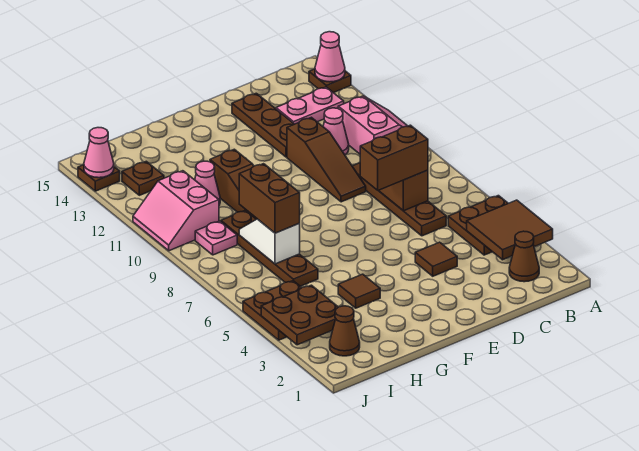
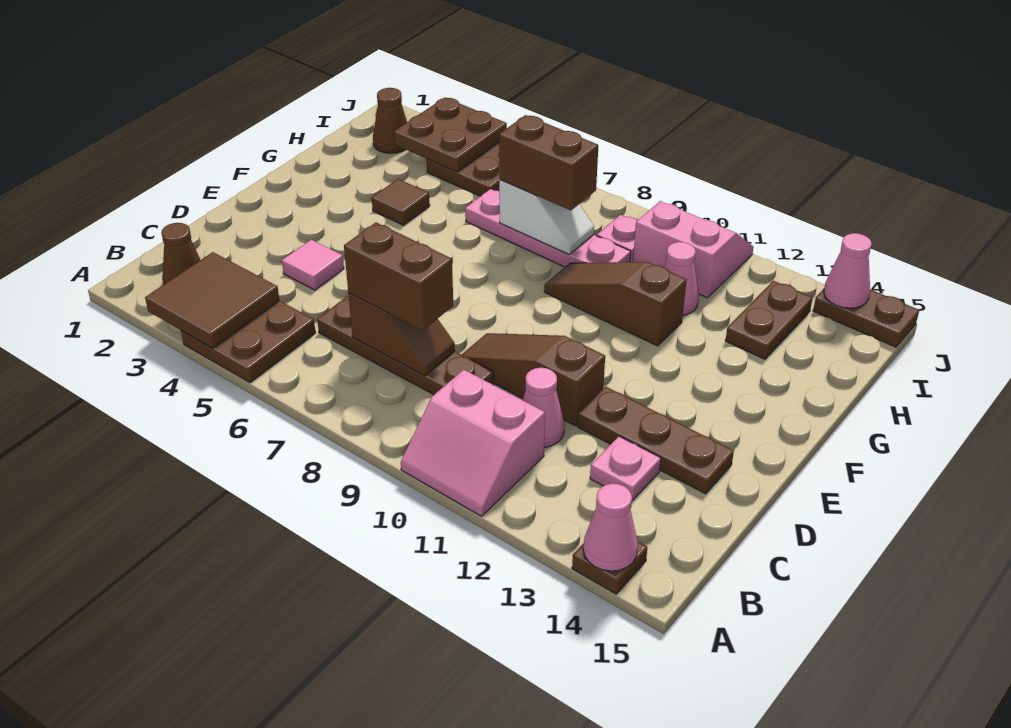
pink 1x2 plate [276,87,344,124] -> pink 1x1 plate [590,436,661,501]
brown 1x2 brick [360,125,428,191] -> brown 1x2 brick turned to [344,222,453,330]
brown 1x1 tile [415,242,457,276] -> pink 1x1 tile [282,240,344,290]
brown 1x4 plate [221,210,318,286] -> pink 1x4 plate [465,189,631,267]
brown 1x1 plate [122,161,164,195] -> brown 1x2 plate [725,281,813,359]
brown 1x1 plate [78,165,120,191] -> brown 1x2 plate [813,289,919,347]

